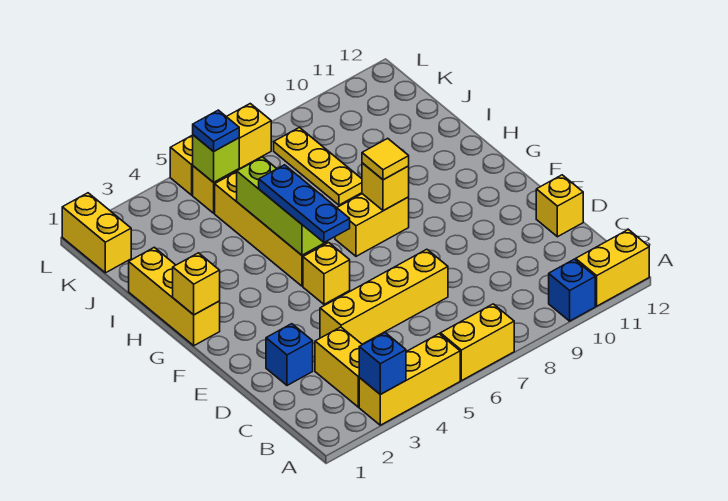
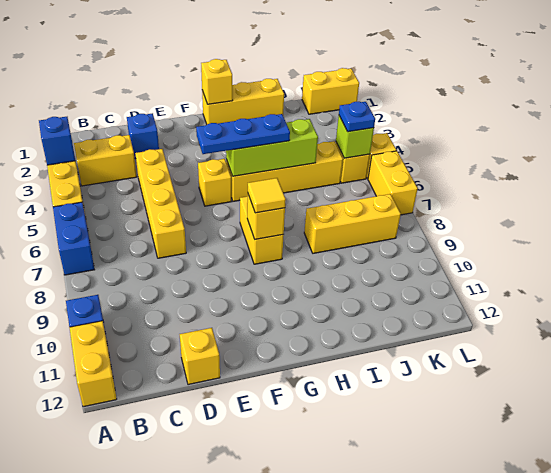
yellow 1x2 brick [440,304,514,381] -> blue 1x2 brick [53,202,94,275]
yellow 1x3 plate [274,127,362,205] -> yellow 1x3 brick [304,194,401,253]

